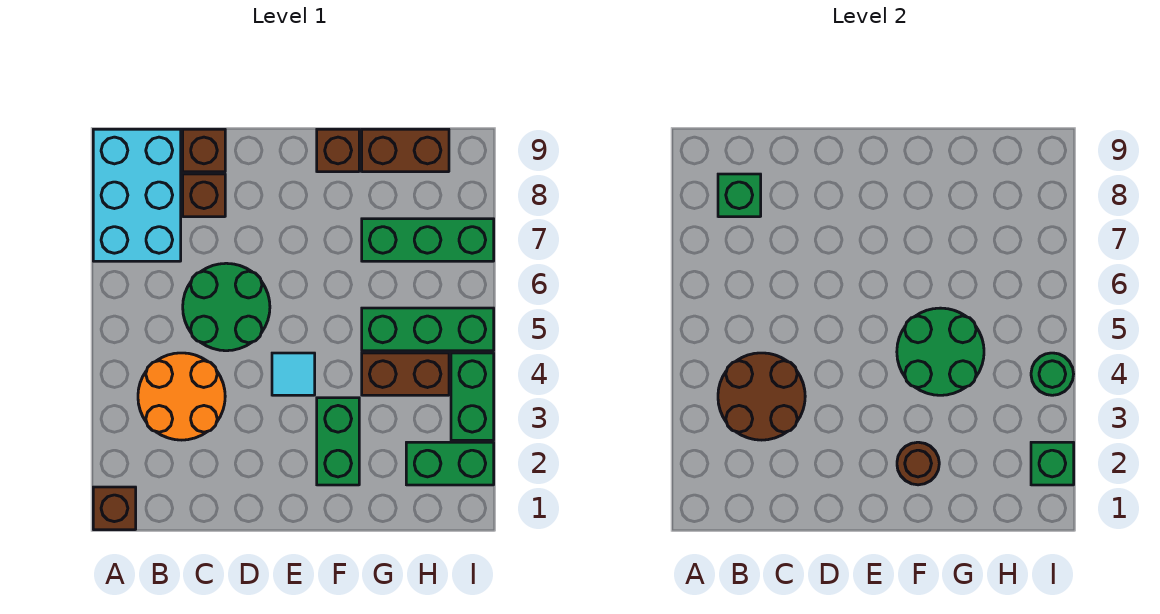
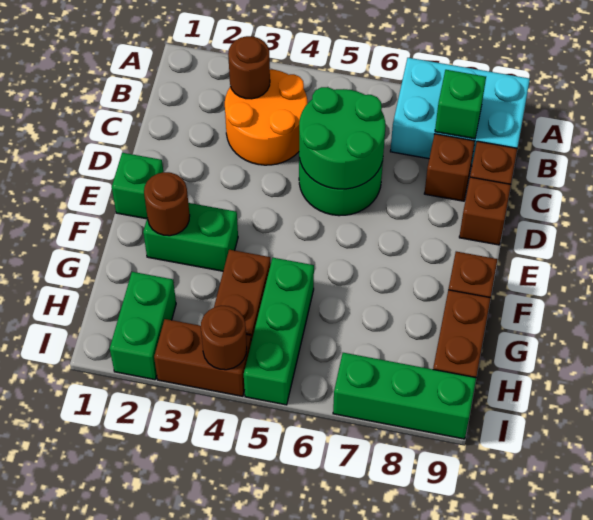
brown 1x1 brick [93,487,136,530] -> brown 1x1 brick moved to [459,177,511,245]
brown 2x2 round brick [718,353,805,440] -> brown 1x1 round brick [228,36,270,99]
cyan 1x1 tile [272,353,315,395] -> none
green 2x2 round brick [897,308,984,395] -> green 2x2 round brick moved to [299,87,386,189]
green 1x3 brick [362,219,494,261] -> green 1x3 brick turned to [333,353,476,439]
green 1x1 brick [1031,442,1074,485] -> green 1x1 brick moved to [112,153,163,219]
green 1x2 brick [451,353,494,440] -> brown 1x2 brick [154,319,251,396]
green 1x1 round brick [1031,353,1074,395] -> brown 1x1 round brick [201,306,247,370]

